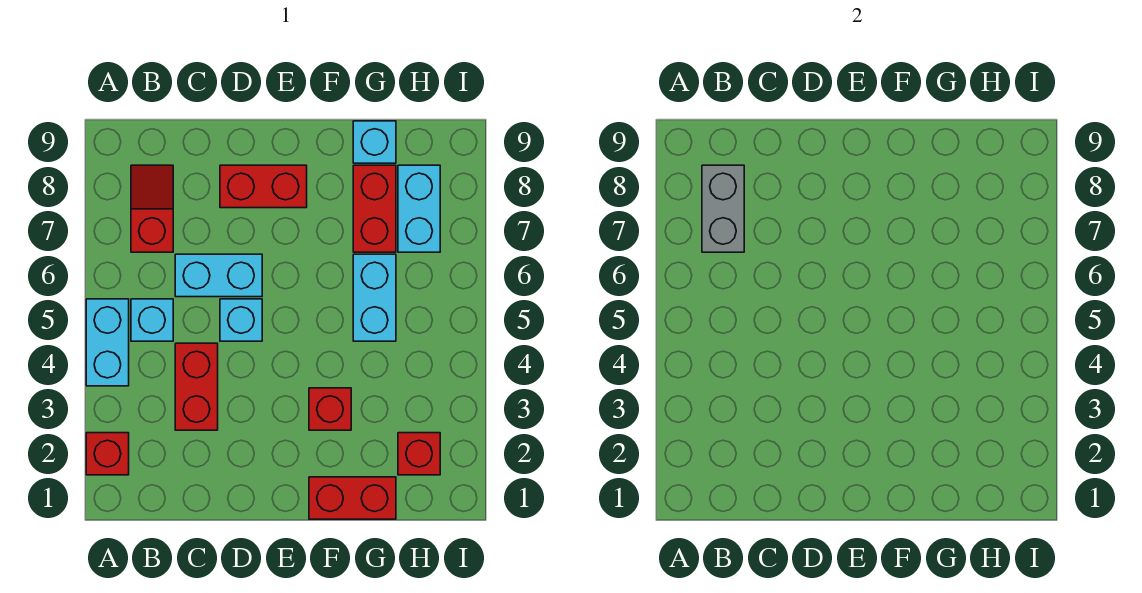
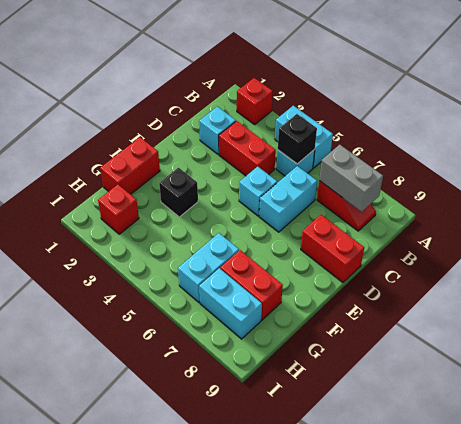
none -> black 1x1 brick [278,114,317,164]
red 1x2 brick [220,165,307,208] -> red 1x2 brick turned to [301,215,364,282]
red 1x1 brick [309,388,351,430] -> black 1x1 brick [159,168,198,217]
cyan 1x2 brick [353,254,396,341] -> cyan 1x2 brick turned to [178,233,239,302]
cyan 1x1 brick [353,121,396,163] -> cyan 1x1 brick moved to [199,107,236,154]

